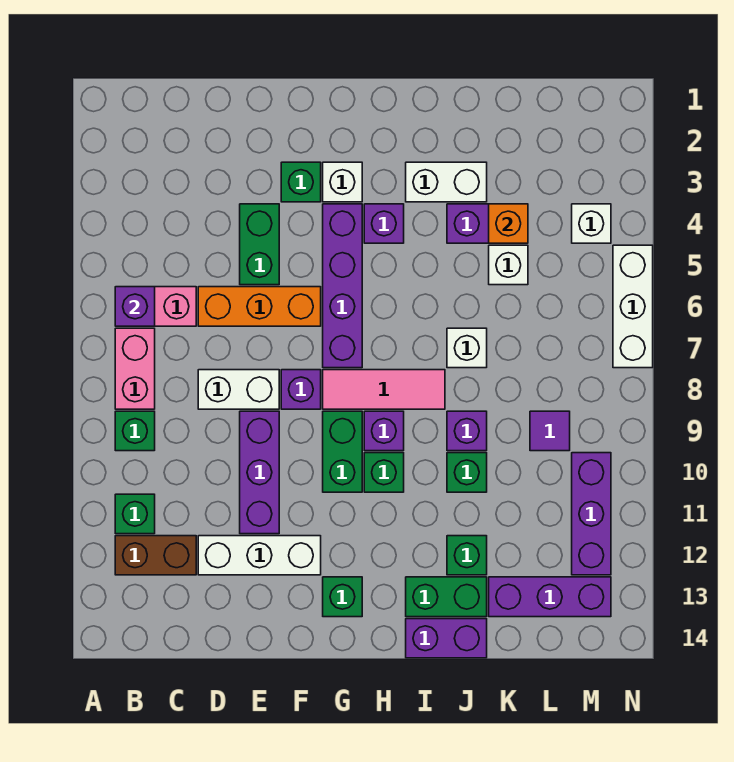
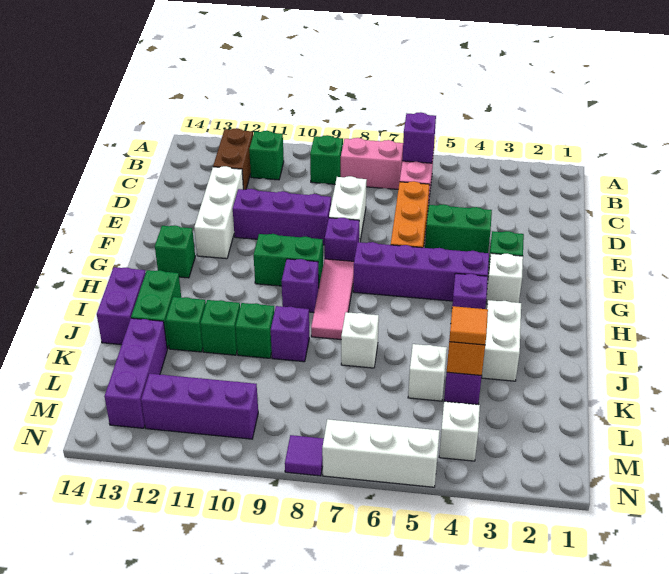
green 1x1 brick [364,453,404,492] -> green 1x1 brick moved to [201,300,240,355]
none -> orange 1x1 tile [449,306,488,345]
purple 1x1 tile [530,411,570,451] -> purple 1x1 tile moved to [285,435,324,476]

